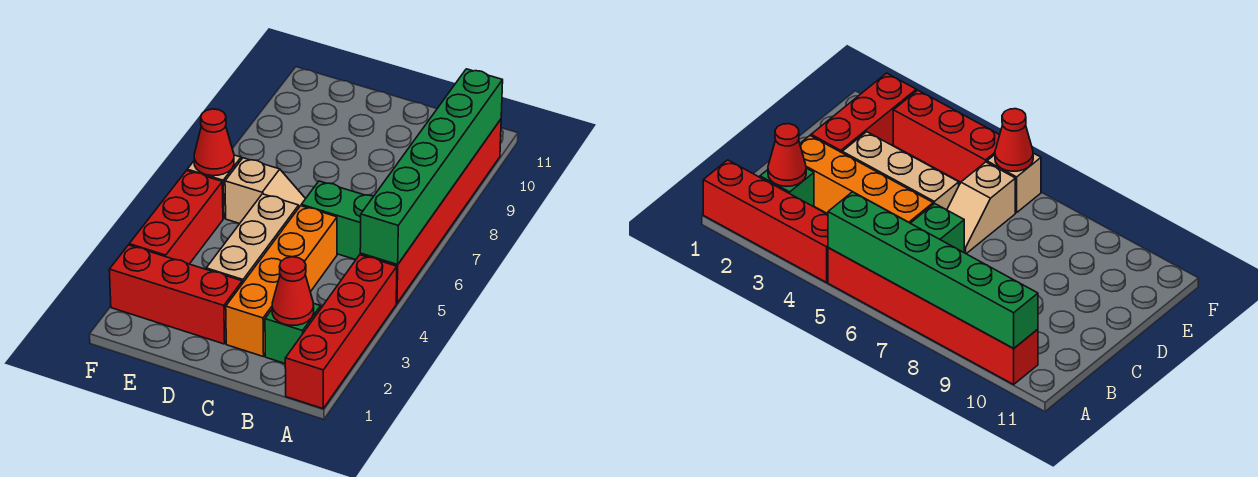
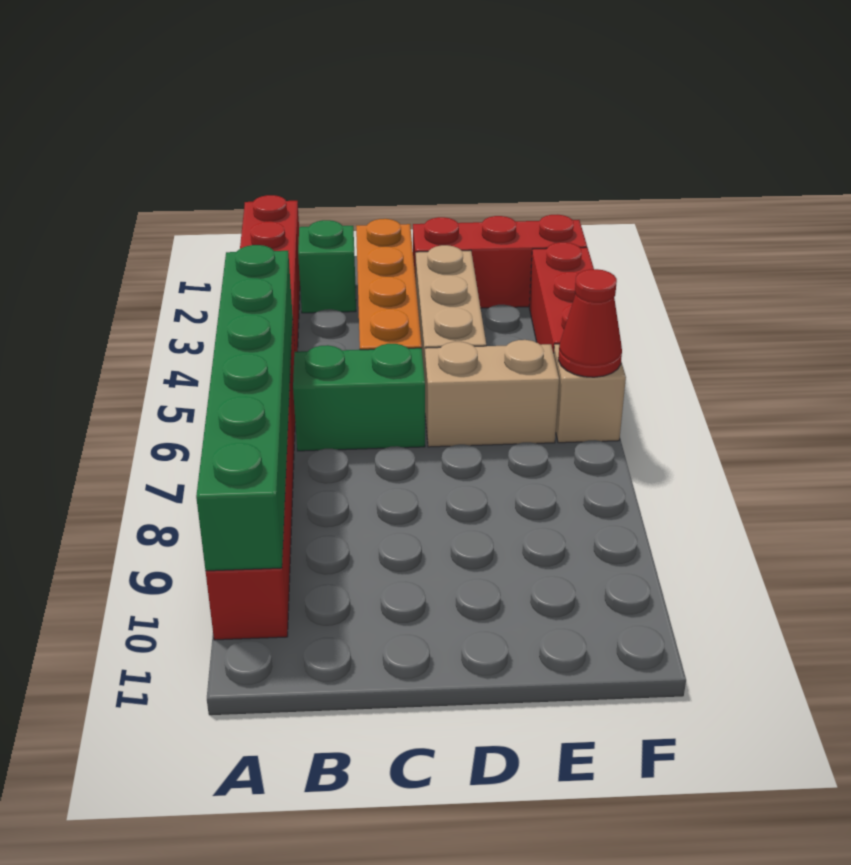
red 1x1 cone [272,257,314,325] -> none
tan 1x2 slope [225,158,306,223] -> tan 1x2 brick [425,340,559,447]

